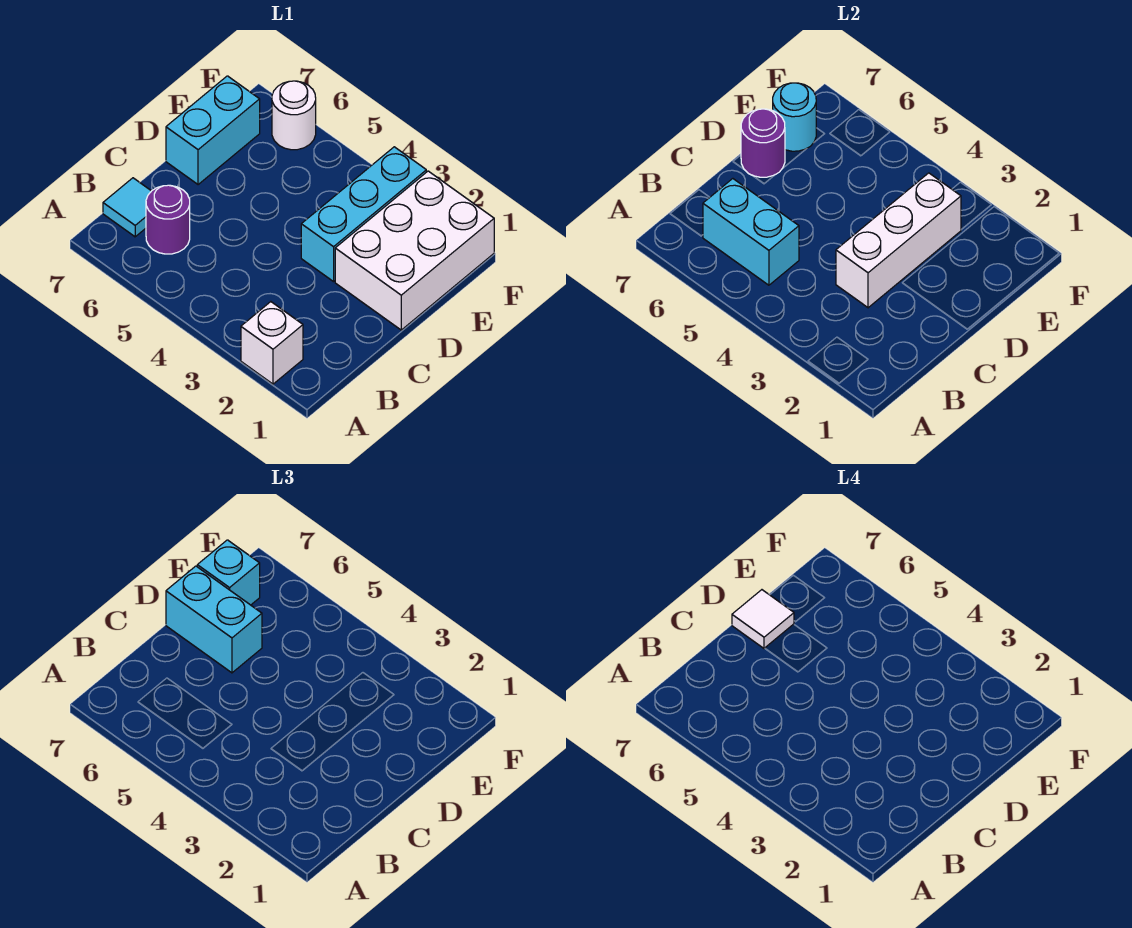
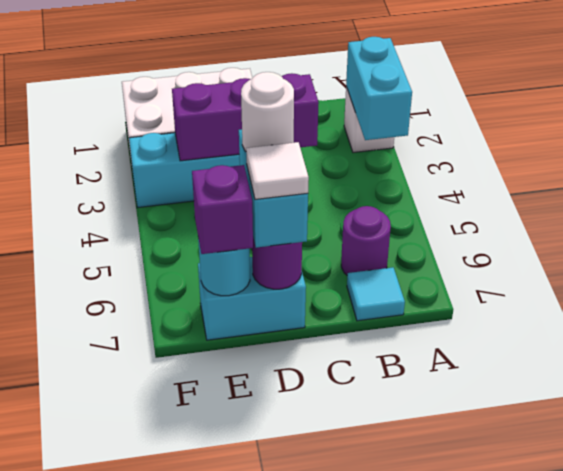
cyan 1x2 brick [703,179,799,285] -> cyan 1x2 brick moved to [346,37,412,140]
white 1x3 brick [836,173,961,308] -> purple 1x3 brick [172,73,319,161]
cyan 1x1 brick [197,540,260,605] -> purple 1x1 brick [192,165,253,254]
white 1x1 round brick [272,81,316,150] -> white 1x1 round brick moved to [241,72,294,151]

